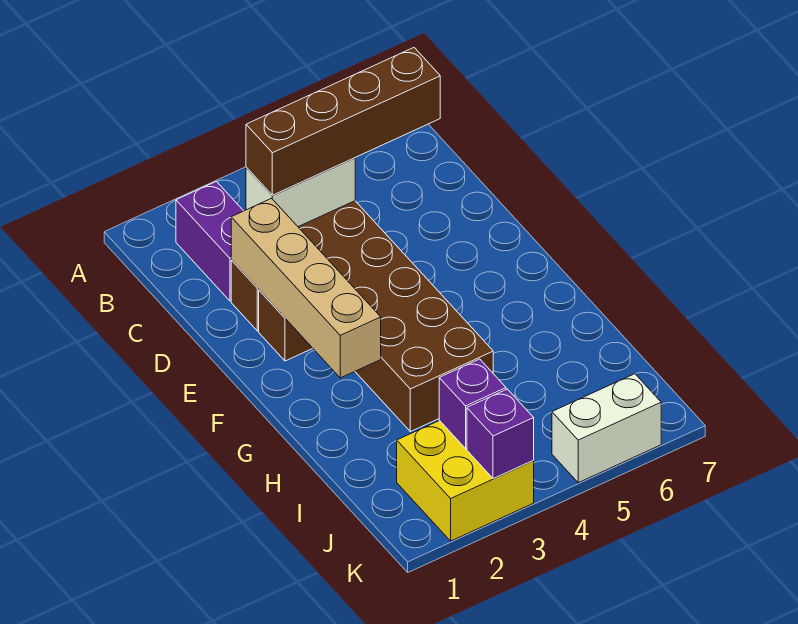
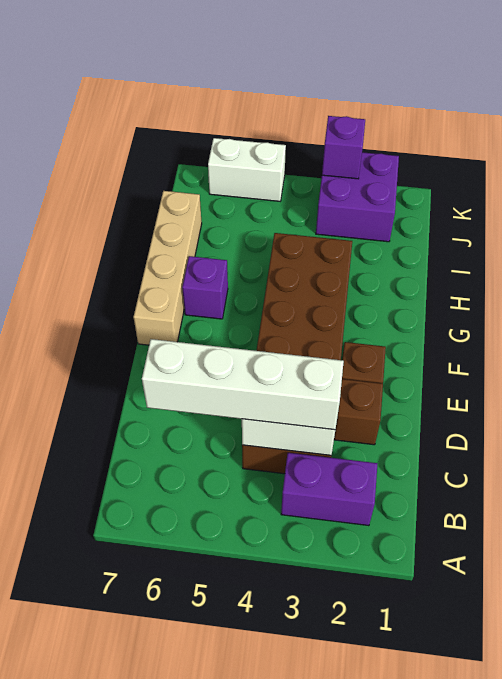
purple 1x2 brick [176,181,243,301] -> purple 1x2 brick turned to [281,453,378,526]
brown 1x4 brick [246,48,440,195] -> white 1x4 brick [142,339,344,430]
tan 1x4 brick [231,198,381,378] -> tan 1x4 brick moved to [133,191,202,345]
yellow 2x2 brick [397,420,534,541] -> purple 2x2 brick [316,152,399,242]
purple 1x1 brick [439,359,506,448] -> purple 1x1 brick moved to [182,256,228,319]

